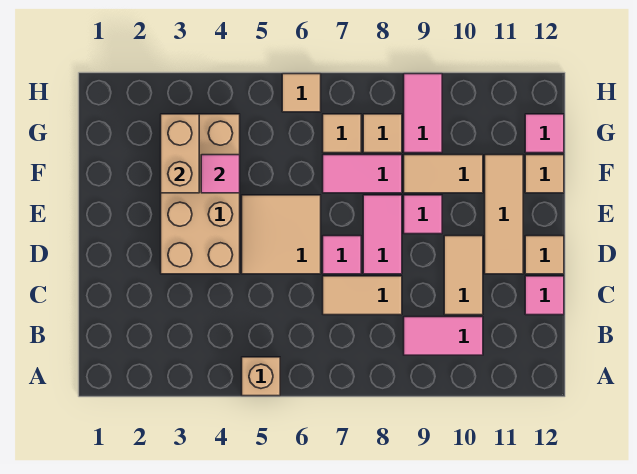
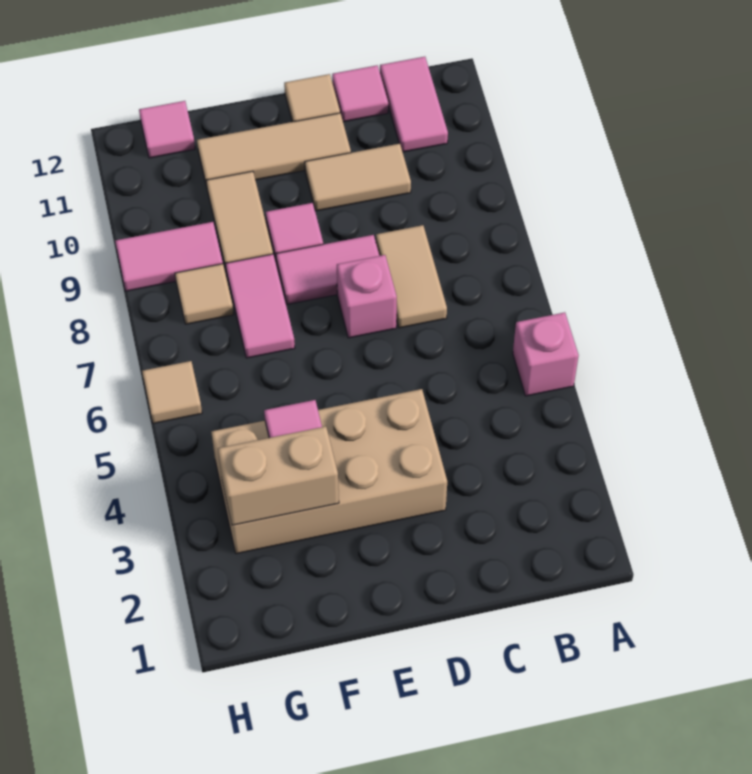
tan 1x1 brick [242,357,280,396] -> pink 1x1 brick [513,312,579,396]
pink 1x2 tile [404,317,483,355] -> pink 1x2 tile moved to [380,57,448,152]
tan 2x2 tile [242,195,321,274] -> none
pink 1x1 tile [323,236,361,274] -> pink 1x1 brick [337,255,397,338]
tan 1x1 tile [525,155,564,193] -> none
tan 1x1 tile [323,114,361,153] -> none

